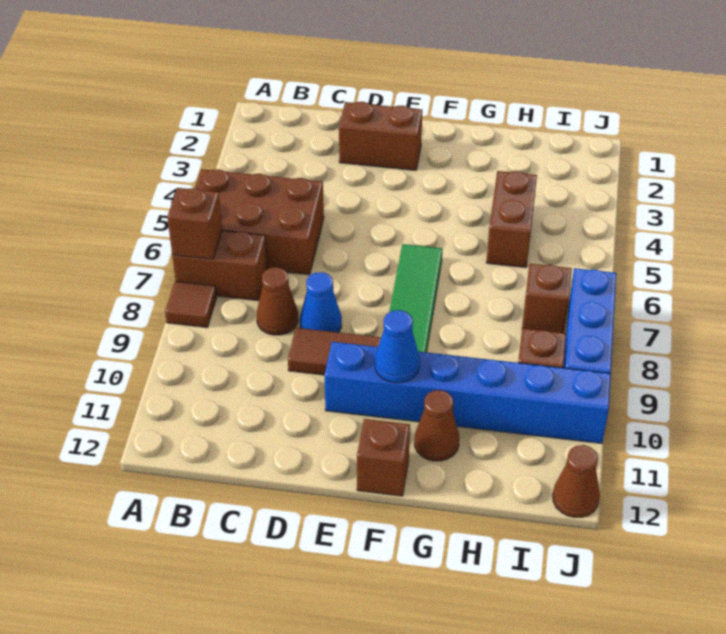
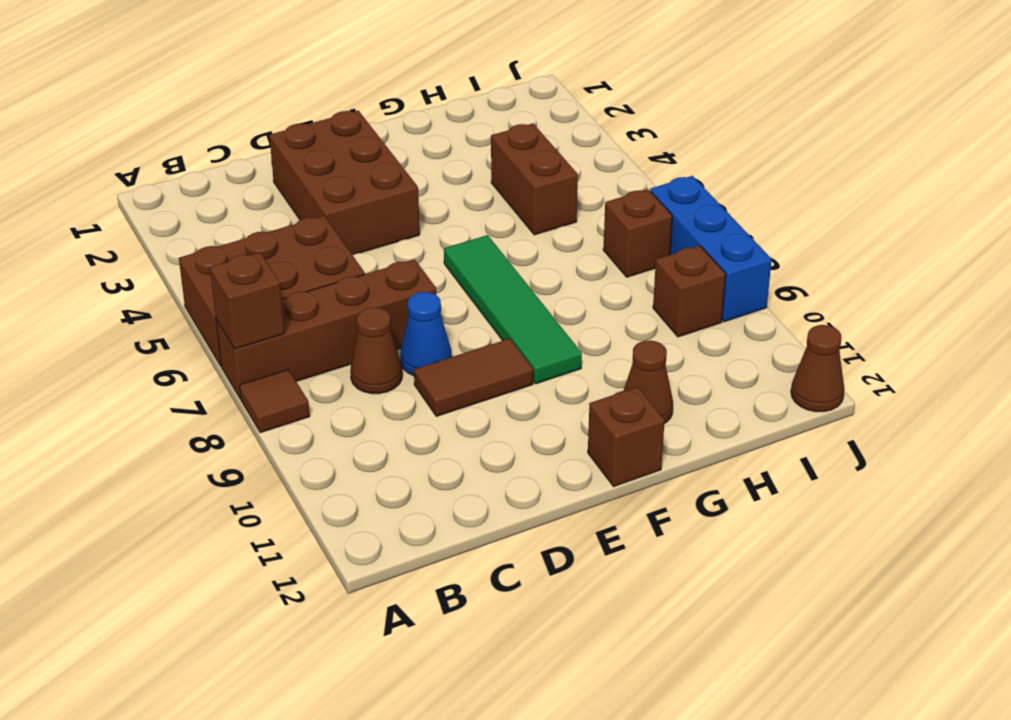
brown 1x2 brick [172,231,267,301] -> brown 1x4 brick [216,259,436,399]
brown 1x2 brick [339,102,422,171] -> brown 2x3 brick [270,111,420,255]
blue 1x6 brick [324,342,611,444] -> none
blue 1x1 cone [375,310,420,383] -> none

